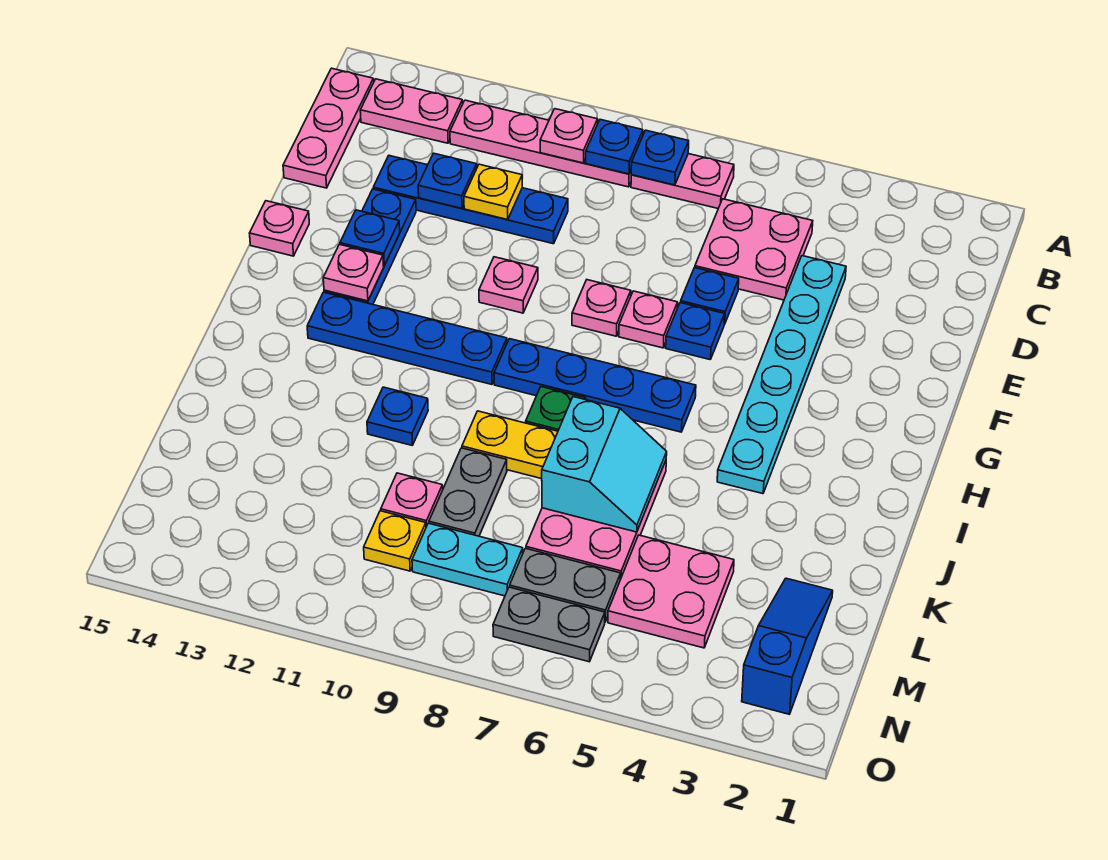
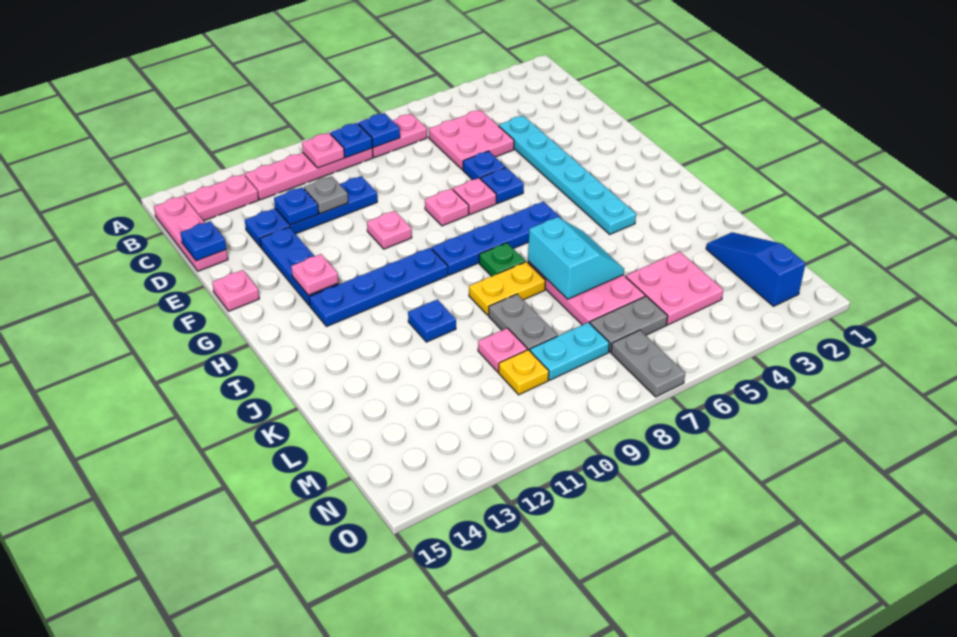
yellow 1x1 plate [464,164,522,220] -> grey 1x1 plate [304,176,348,214]
blue 1x1 plate [340,210,400,266] -> blue 1x1 plate moved to [181,221,226,261]
grey 1x2 plate [493,587,605,662] -> grey 1x2 plate turned to [611,330,685,397]

